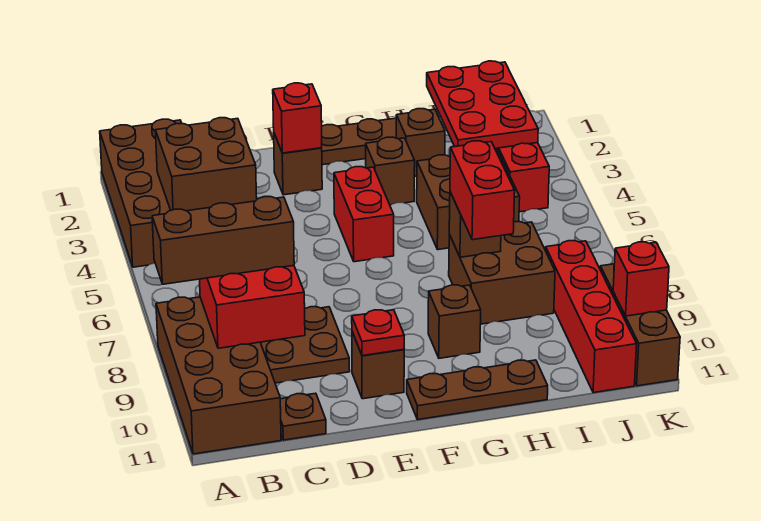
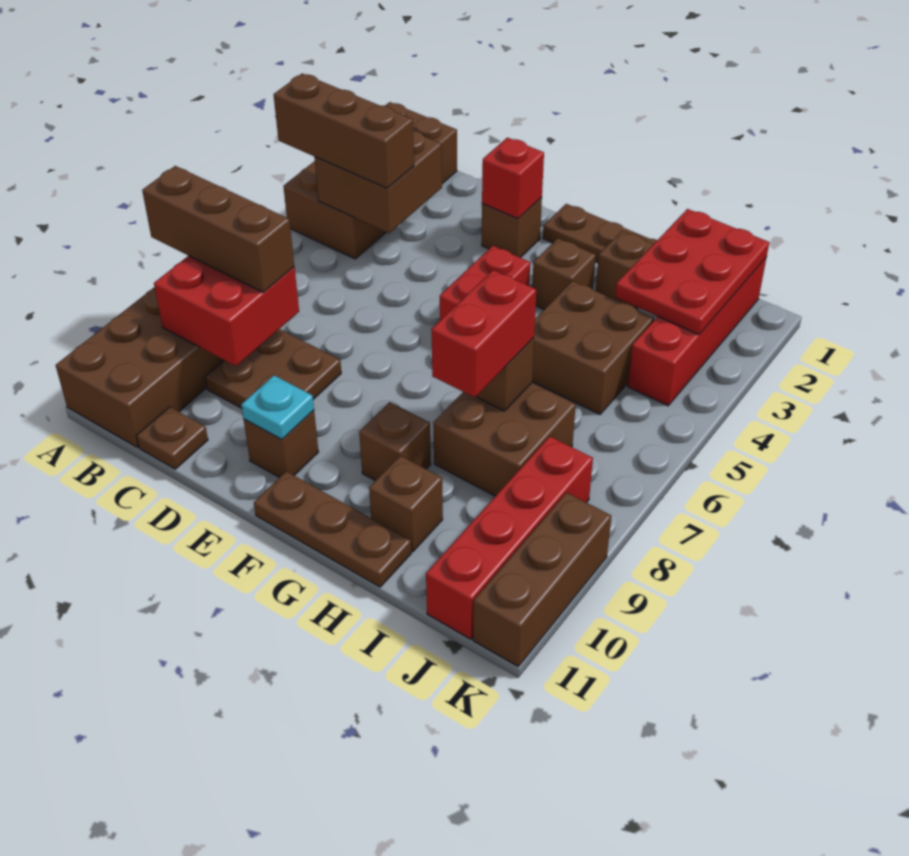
none -> brown 1x3 brick [274,74,414,188]
red 1x1 plate [352,310,404,356] -> cyan 1x1 plate [241,375,314,439]
none -> brown 1x1 brick [369,456,443,552]
red 1x1 brick [613,242,669,316] -> none

